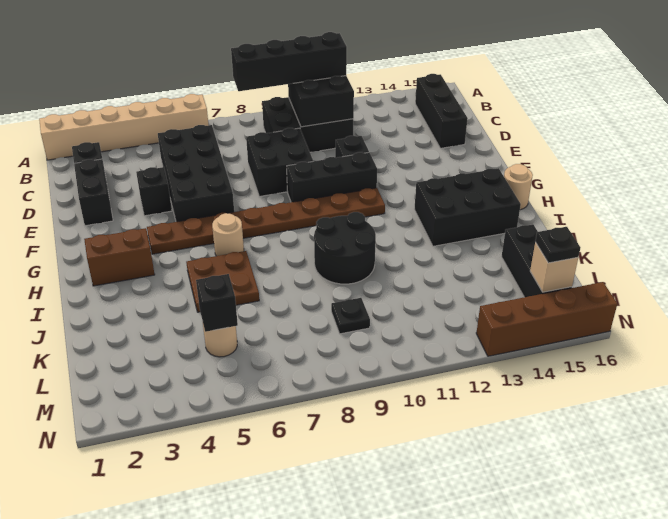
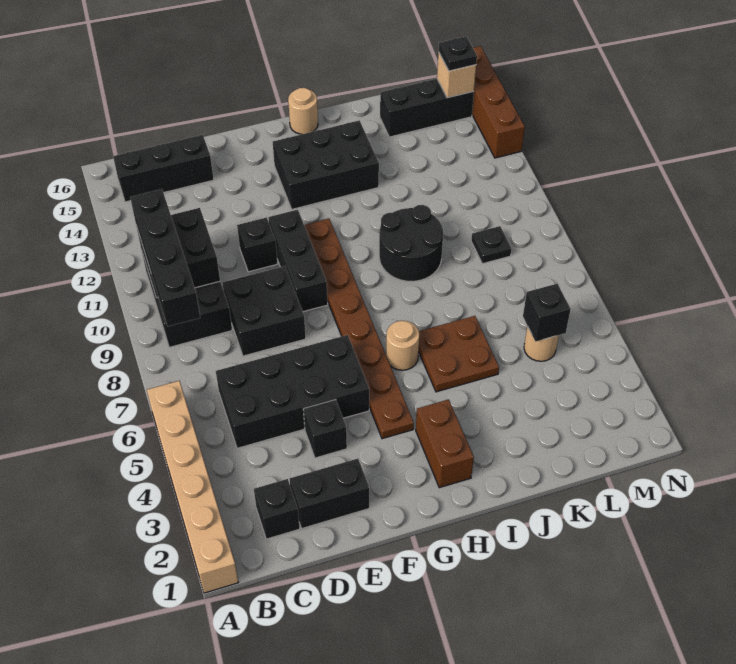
black 2x3 brick [414,168,521,246] -> black 2x3 brick turned to [273,120,379,209]

